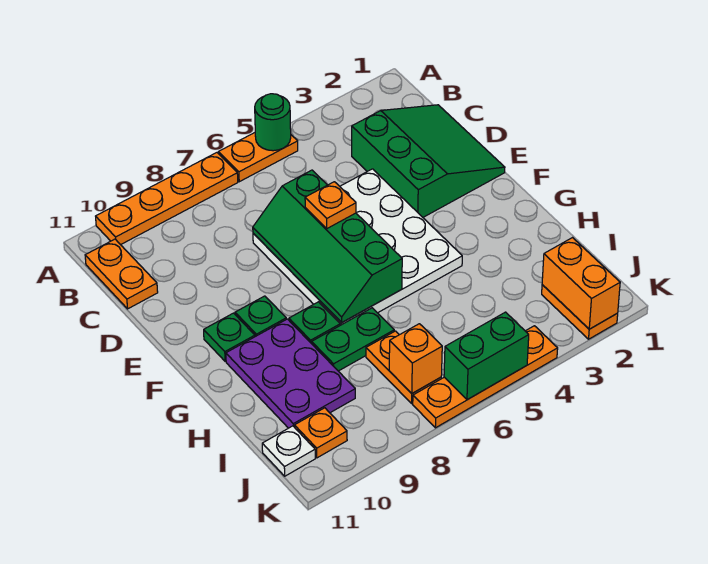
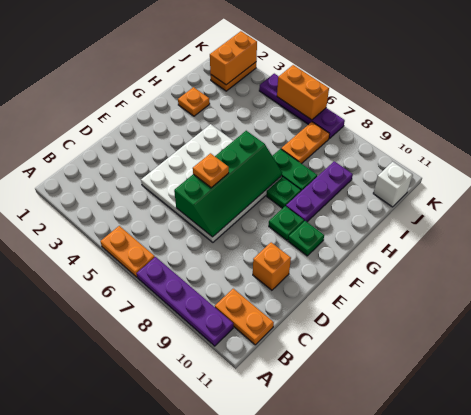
green 1x1 round brick [255,94,291,151] -> none
orange 1x4 plate [96,153,238,245] -> purple 1x4 plate [137,257,233,346]
orange 1x2 plate [85,239,158,309] -> orange 1x2 plate turned to [215,289,274,345]
green 3x3 slope [352,105,505,217] -> none
purple 2x3 plate [226,319,355,428] -> purple 1x3 plate [286,161,353,222]
orange 1x1 brick [389,324,442,393] -> orange 1x1 brick moved to [253,242,291,290]
orange 1x1 plate [294,408,347,458] -> orange 1x1 plate moved to [178,87,210,116]
white 1x1 plate [262,426,315,476] -> white 1x1 brick [373,162,413,207]
orange 1x4 plate [413,326,558,428] -> purple 1x4 plate [259,74,345,139]
green 1x2 brick [444,312,529,400] -> orange 1x2 brick [277,65,329,120]

